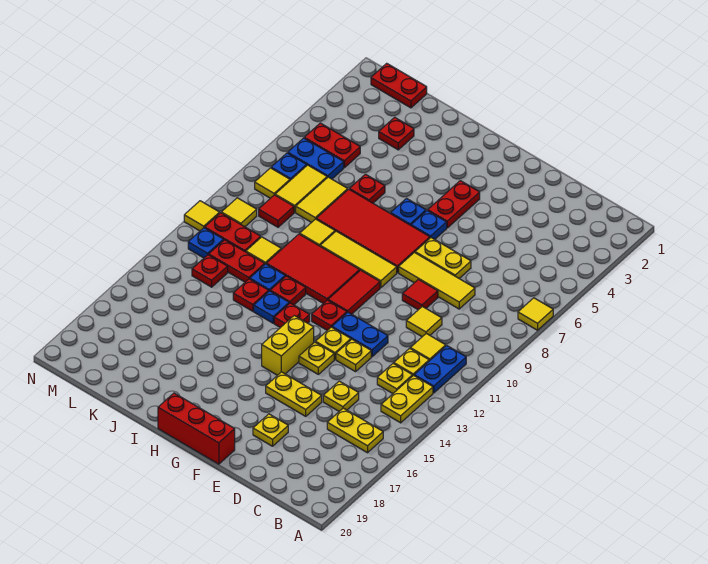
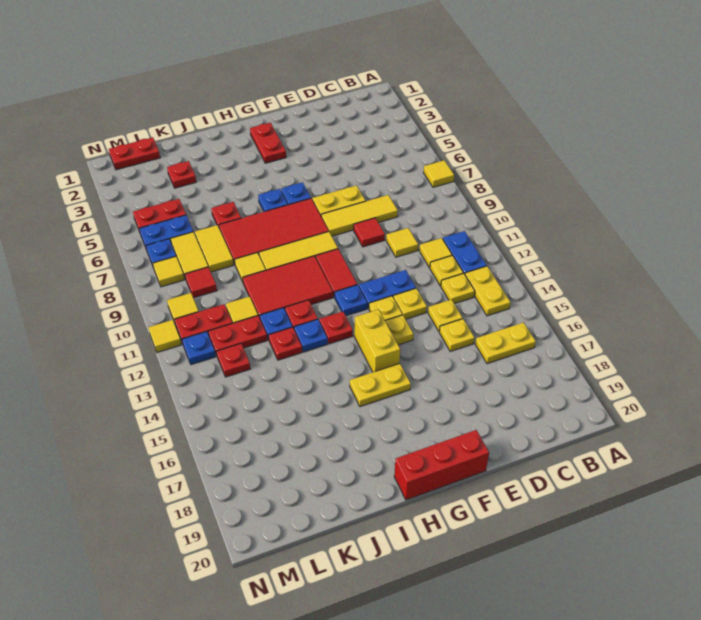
yellow 1x2 plate [266,372,322,416] -> yellow 1x2 plate moved to [350,363,411,407]
yellow 1x1 plate [253,414,288,446] -> yellow 1x1 plate moved to [428,300,463,331]
red 1x2 plate [428,181,480,228] -> red 1x2 plate moved to [250,123,286,163]
red 1x1 plate [312,300,347,330] -> blue 1x1 plate [335,285,367,316]

